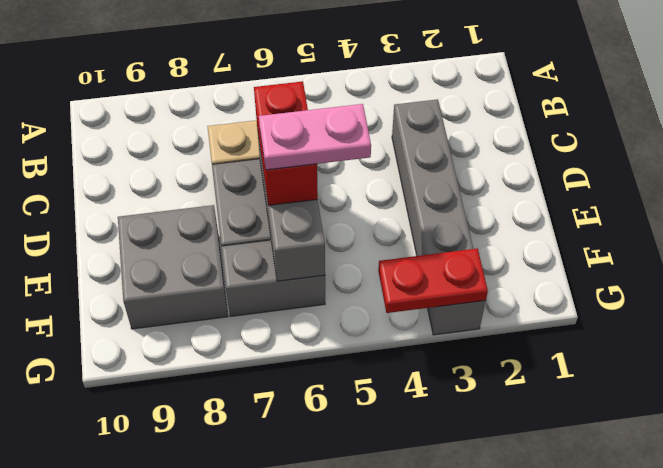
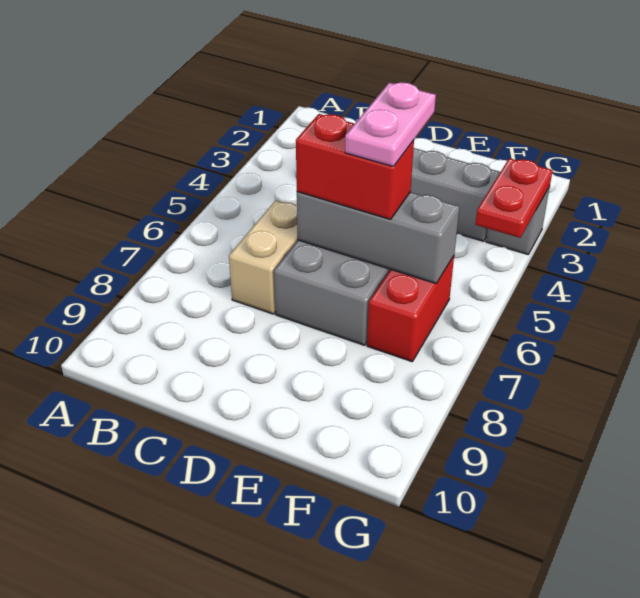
grey 2x2 brick [118,205,228,329] -> none
grey 1x2 brick [221,241,325,316] -> red 1x2 brick [367,256,454,362]

